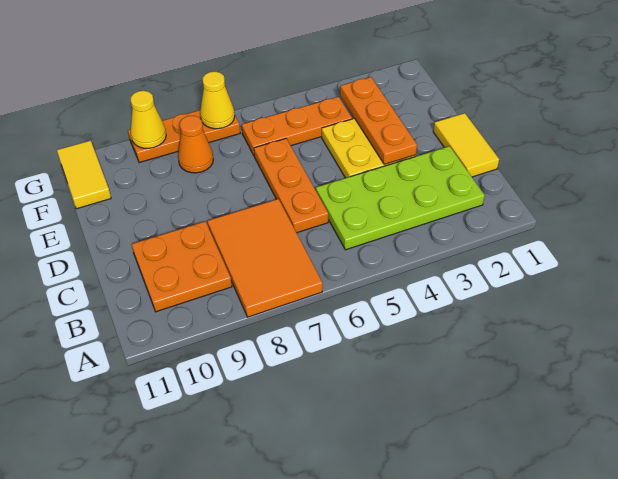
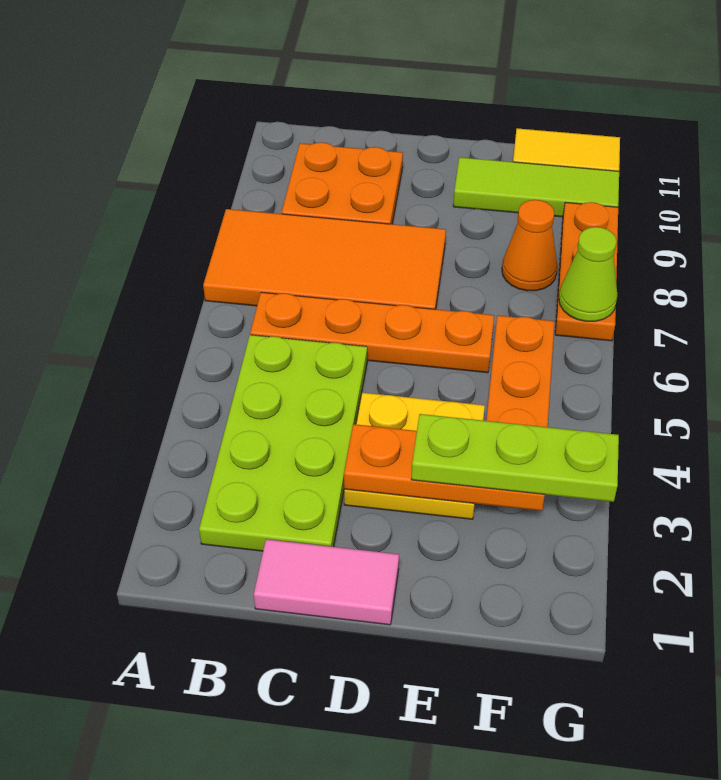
orange 2x3 tile [208,199,323,317] -> orange 2x4 tile [203,209,446,309]
yellow 1x2 tile [433,113,499,177] -> pink 1x2 tile [254,539,399,625]
orange 1x3 plate [254,139,328,233] -> orange 1x4 plate [250,292,494,373]
none -> lime 1x3 plate [411,414,619,502]
none -> lime 1x3 tile [453,157,619,217]
yellow 1x1 cone [200,72,235,129] -> lime 1x1 cone [559,227,617,321]
yellow 1x1 cone [131,91,166,148] -> none

